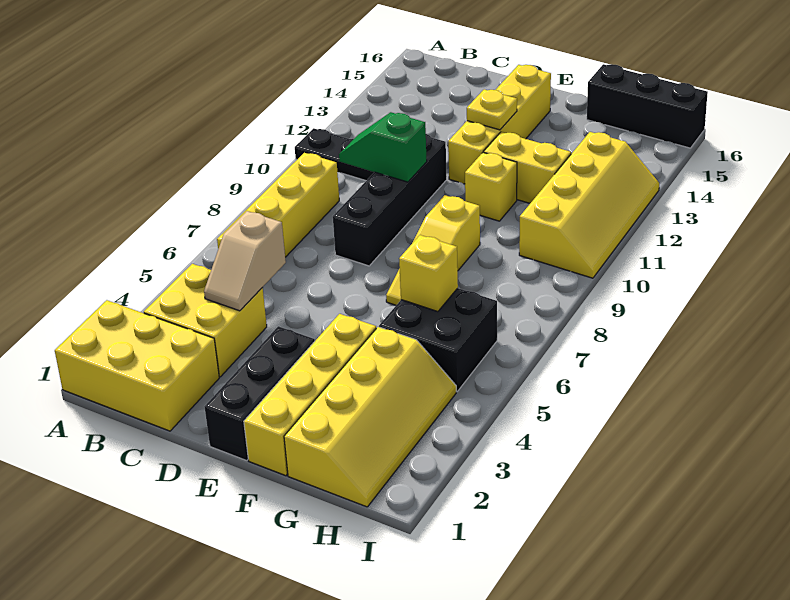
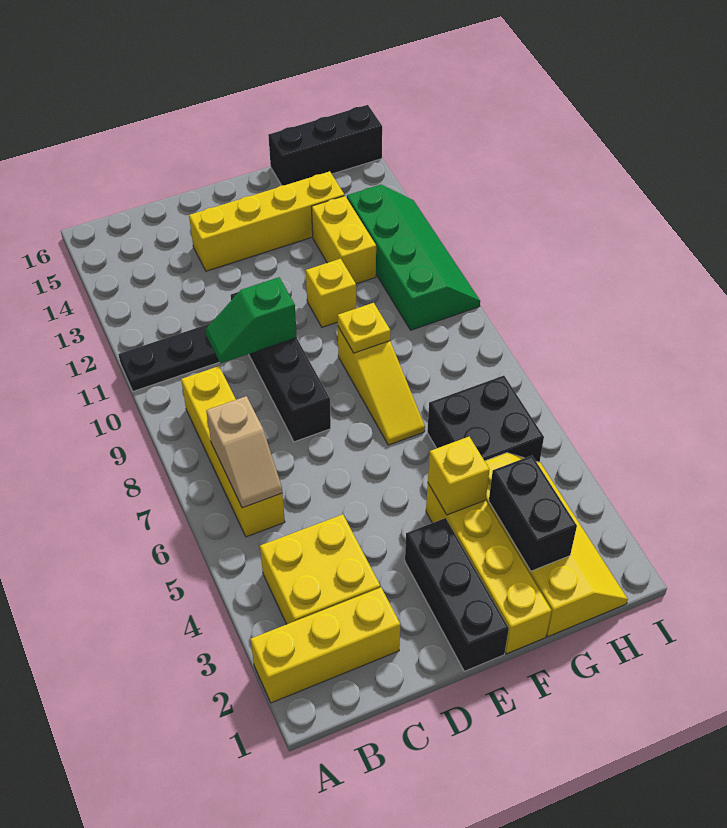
yellow 2x3 brick [55,300,219,431] -> yellow 1x3 brick [250,587,400,703]
tan 1x2 slope [204,211,286,311] -> tan 1x2 slope moved to [206,396,282,508]
yellow 1x4 brick [448,65,551,184] -> yellow 1x4 brick turned to [189,171,344,271]
yellow 1x1 plate [467,89,517,130] -> yellow 1x1 plate moved to [338,303,390,353]
yellow 1x2 brick [484,132,571,203] -> yellow 1x2 brick turned to [312,196,376,284]
none -> black 1x2 brick [489,456,577,571]
yellow 1x1 brick [399,235,458,312] -> yellow 1x1 brick moved to [428,437,490,515]
yellow 2x4 slope [519,132,659,278] -> green 2x4 slope [347,185,480,330]

